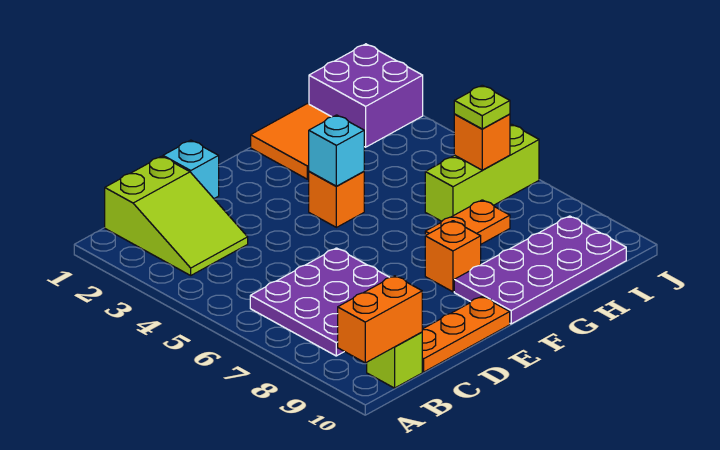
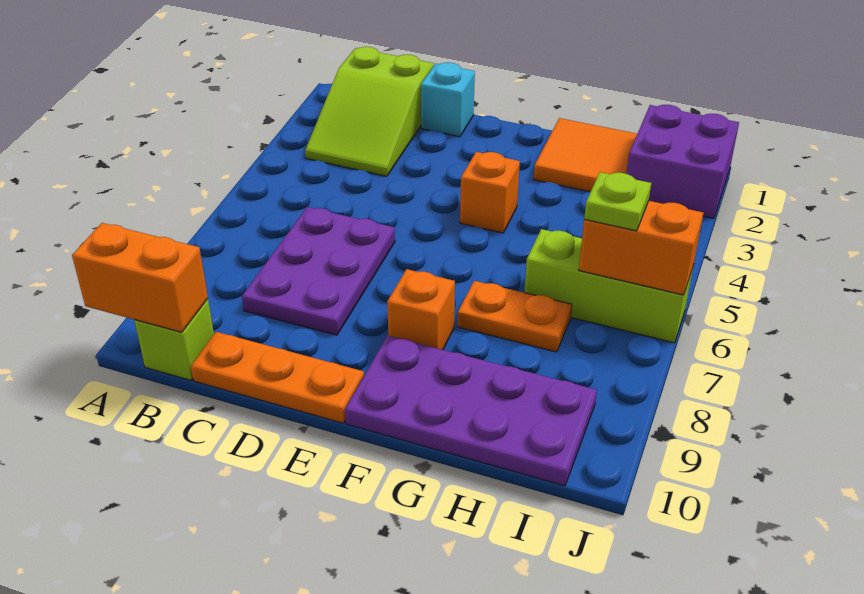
purple 3x3 plate [250,248,389,356] -> purple 2x3 plate [242,207,395,335]
cyan 1x1 brick [309,115,364,186] -> none
orange 1x1 brick [454,114,510,170] -> orange 1x2 brick [579,201,703,295]

